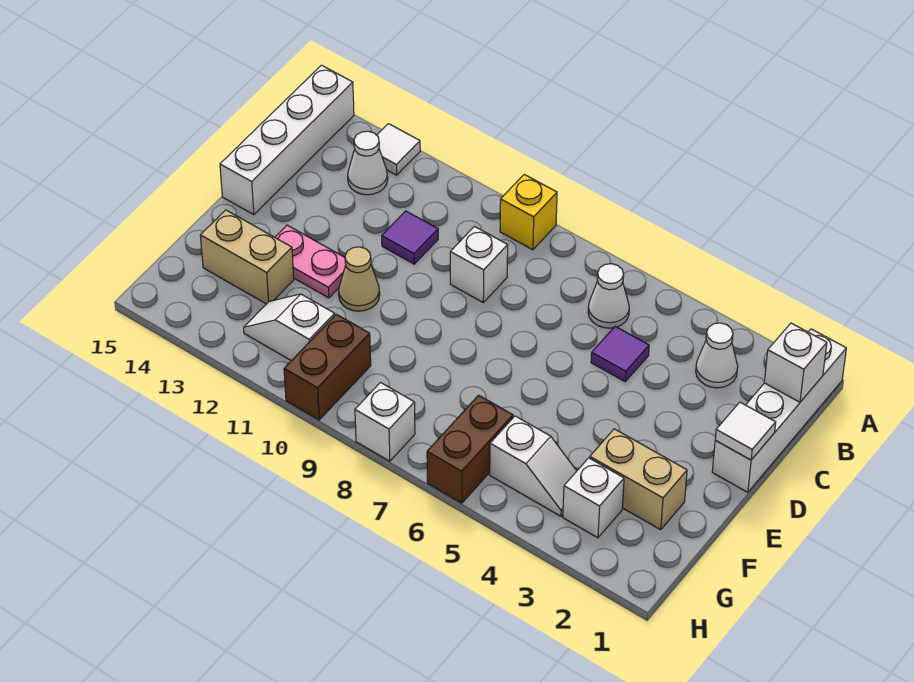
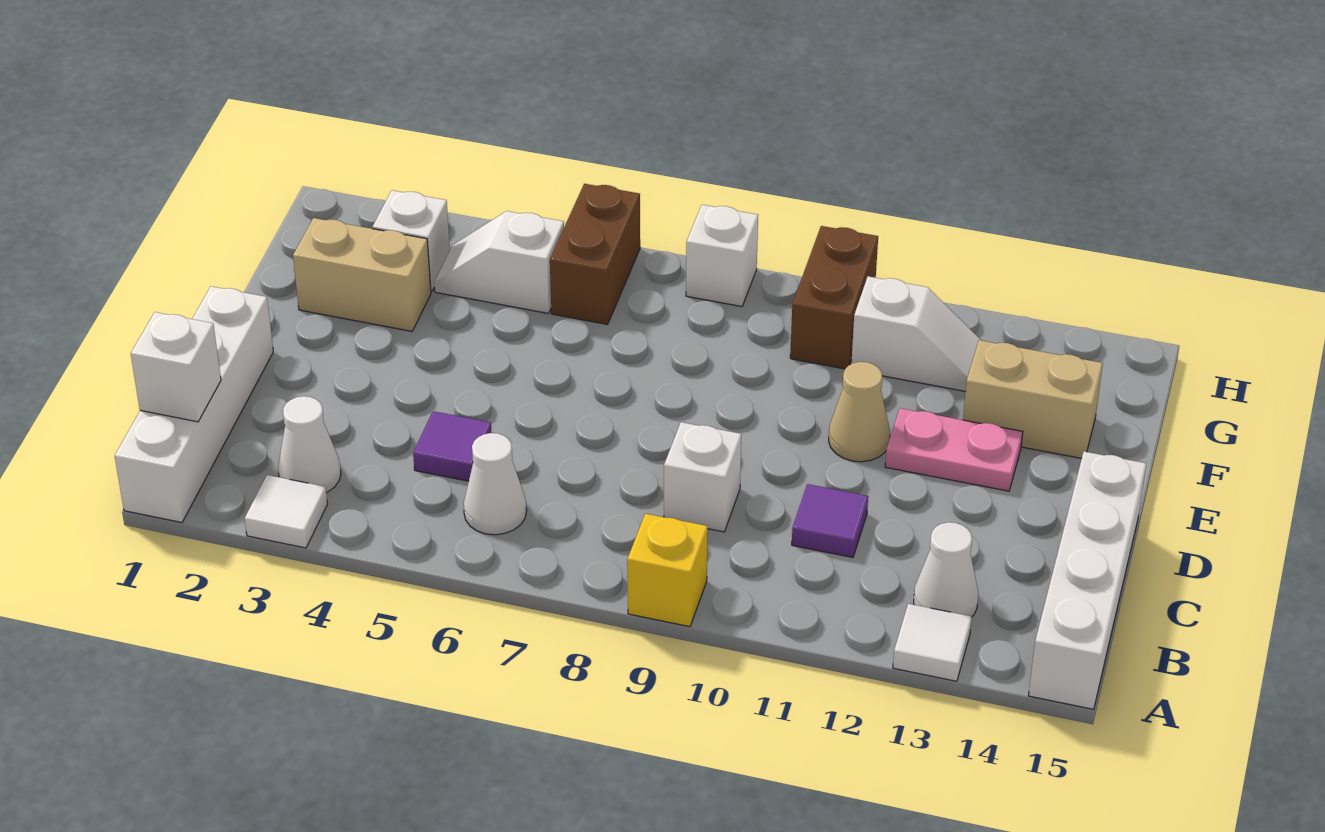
white 1x1 tile [715,402,776,460] -> white 1x1 tile moved to [245,475,328,548]

